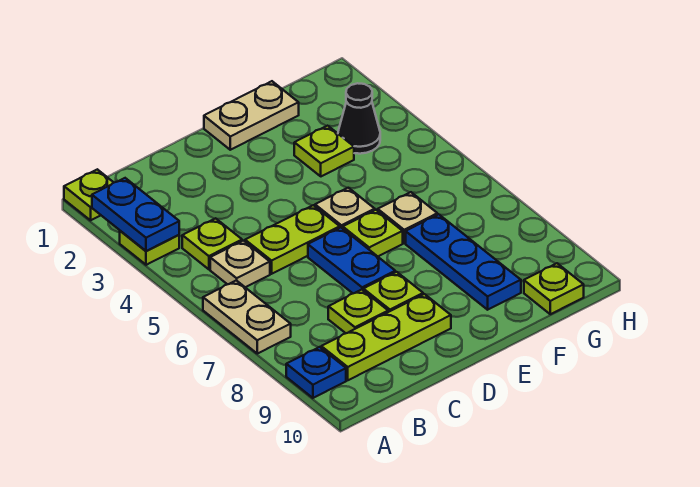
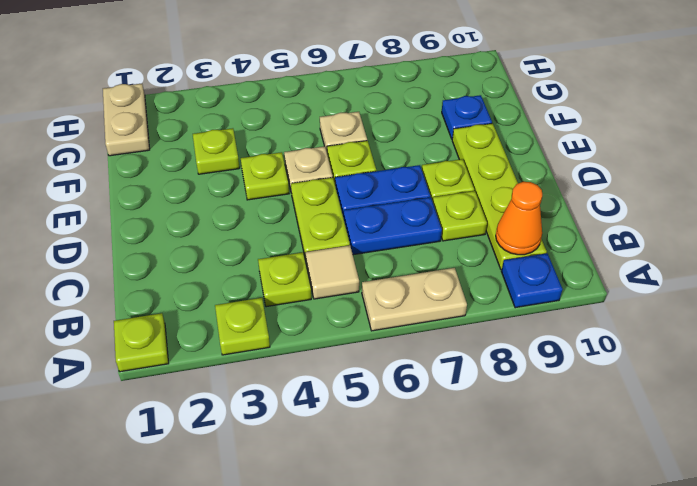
blue 1x2 plate [92,178,179,251] -> blue 1x2 plate moved to [344,197,442,255]
tan 1x1 plate [210,241,270,287] -> tan 1x1 tile [306,245,359,299]
lime 1x3 plate [321,294,451,380] -> lime 1x4 plate [452,123,547,270]
none -> orange 1x1 cone [496,182,542,255]
tan 1x2 plate [204,81,299,150] -> tan 1x2 plate moved to [103,84,150,156]
blue 1x3 plate [406,214,521,310] -> blue 1x1 plate [442,95,492,139]
black 1x1 cone [338,83,380,154] -> none
lime 1x1 plate [524,263,584,314] -> lime 1x1 plate moved to [241,152,289,200]

